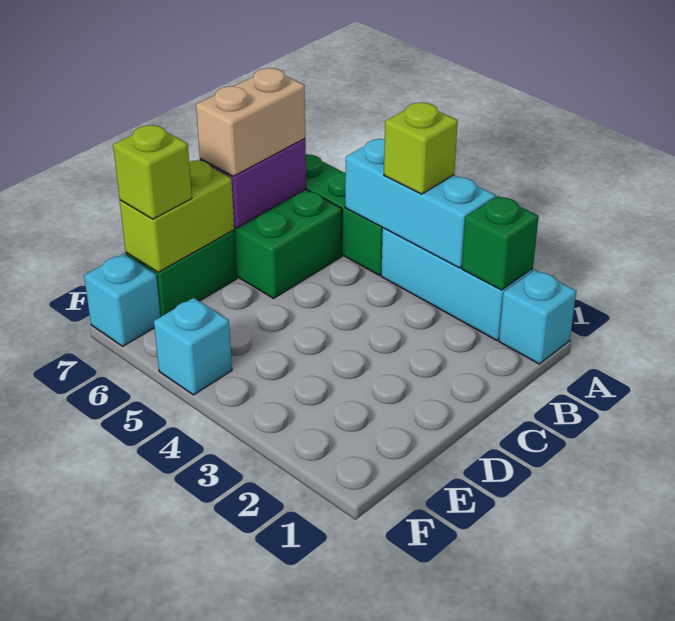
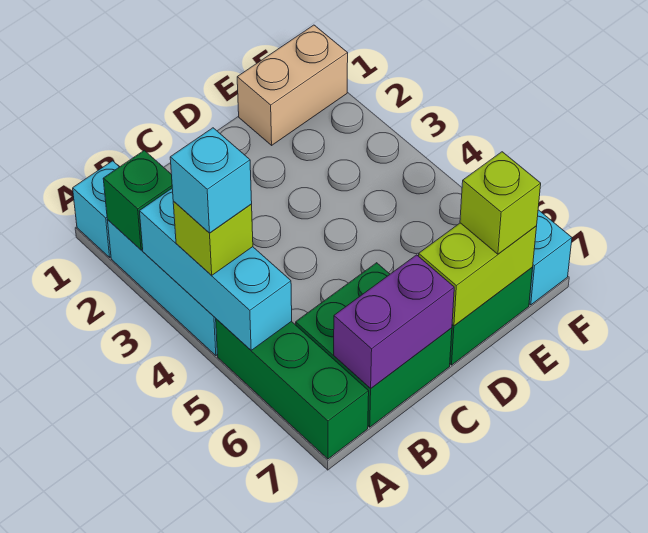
tan 1x2 brick [196,68,305,176] -> tan 1x2 brick moved to [237,25,348,145]
cyan 1x1 brick [154,298,232,395] -> cyan 1x1 brick moved to [170,128,252,233]

